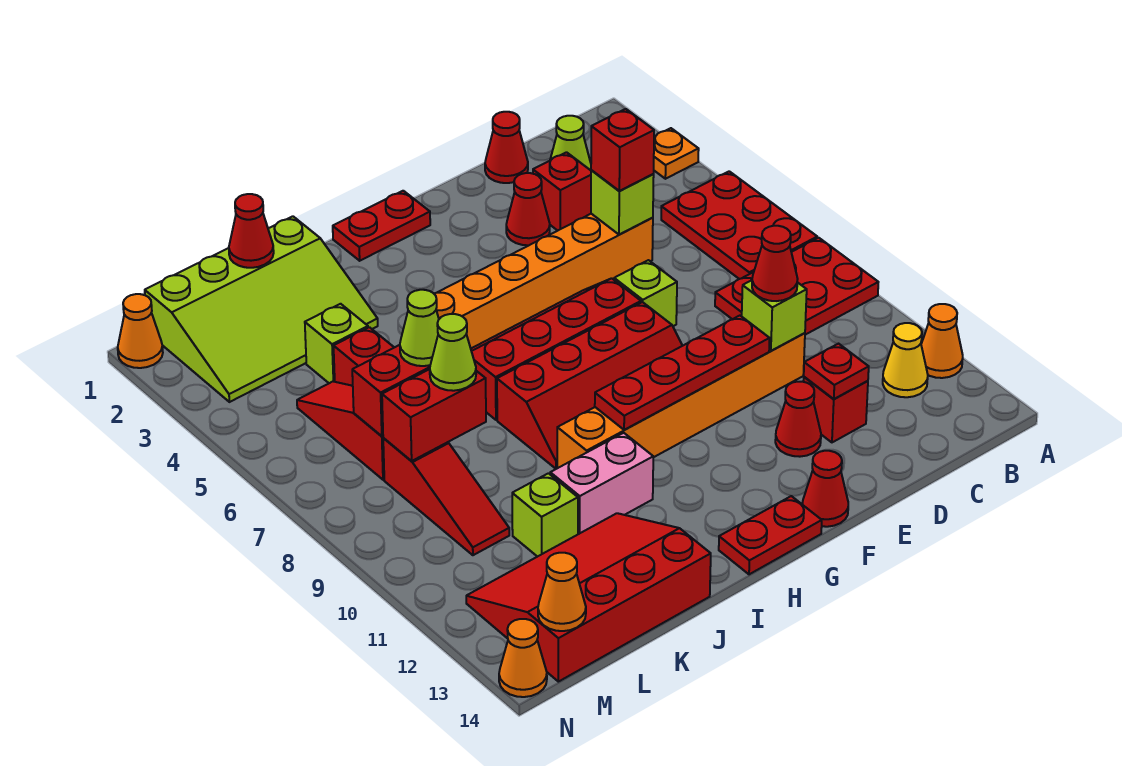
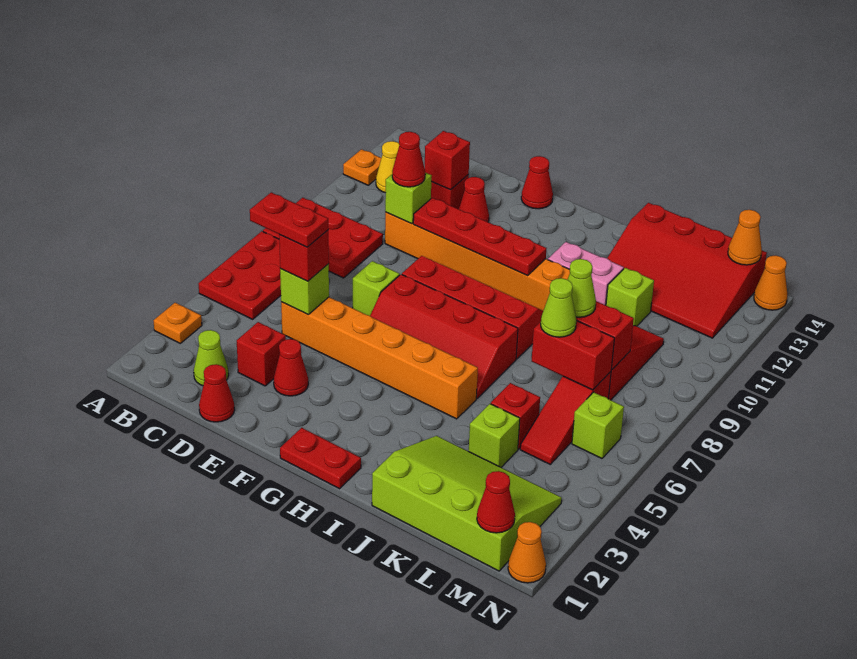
orange 1x1 cone [921,304,963,378] -> orange 1x1 plate [343,149,381,185]
red 1x1 plate [804,344,869,399] -> red 1x1 brick [425,131,470,190]
red 1x2 plate [719,496,822,574] -> red 1x2 plate moved to [250,192,328,247]
red 1x1 cone [229,194,274,268] -> red 1x1 cone moved to [477,471,515,533]
none -> lime 1x1 brick [572,392,624,458]

